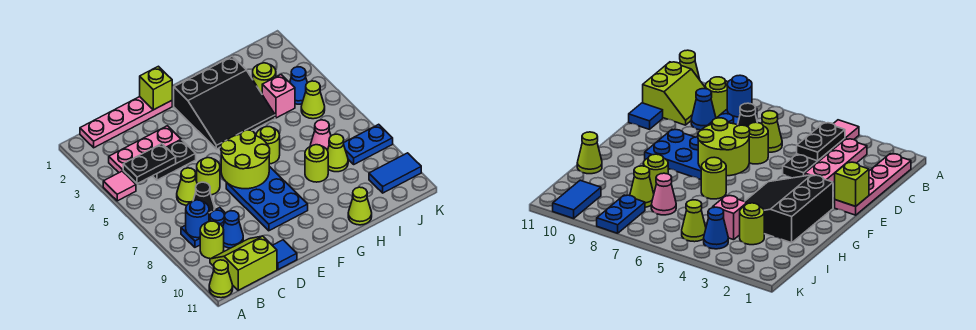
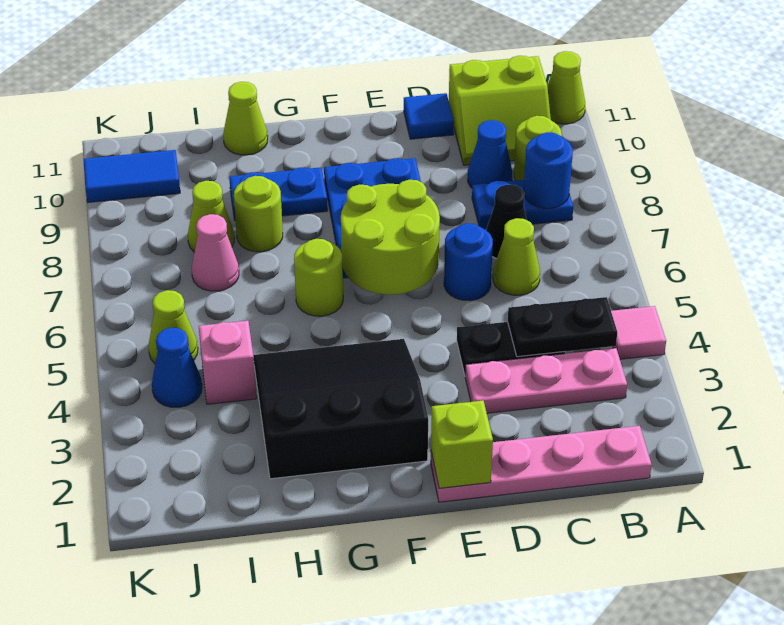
lime 1x1 round brick [197,158,220,195] -> blue 1x1 round brick [444,223,493,301]
lime 1x1 round brick [253,63,276,93] -> none
blue 1x2 plate [344,124,393,164] -> blue 1x2 plate moved to [229,167,328,221]

